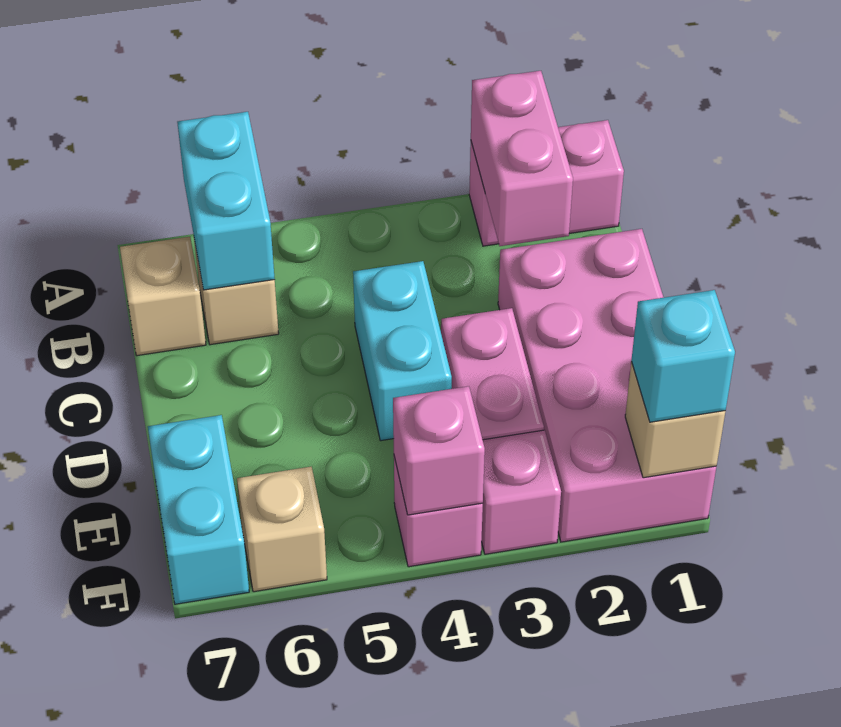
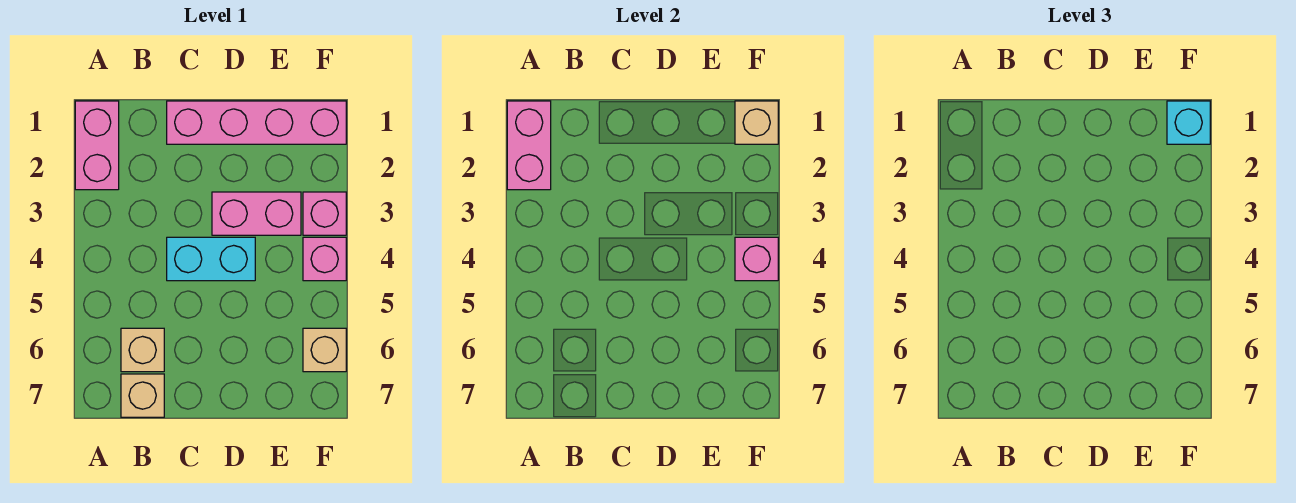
pink 1x2 brick [471,71,573,246] -> pink 1x2 brick turned to [507,101,551,190]
cyan 1x2 brick [177,112,275,290] -> none
pink 2x4 brick [498,229,716,542] -> pink 1x4 brick [167,101,346,144]
cyan 1x2 brick [148,415,249,604] -> none

